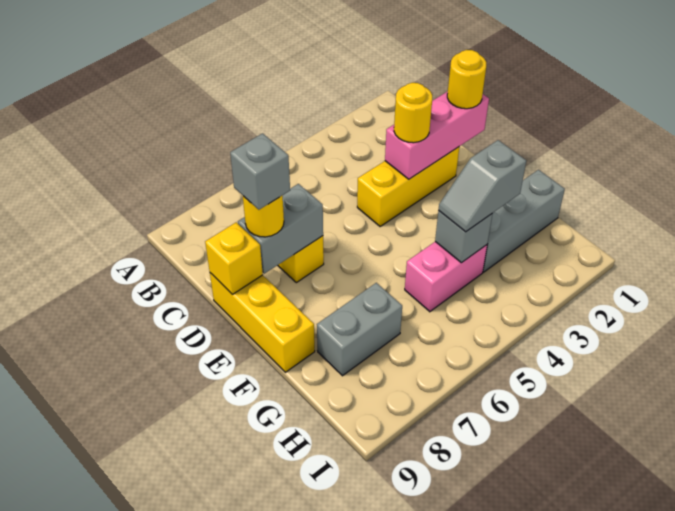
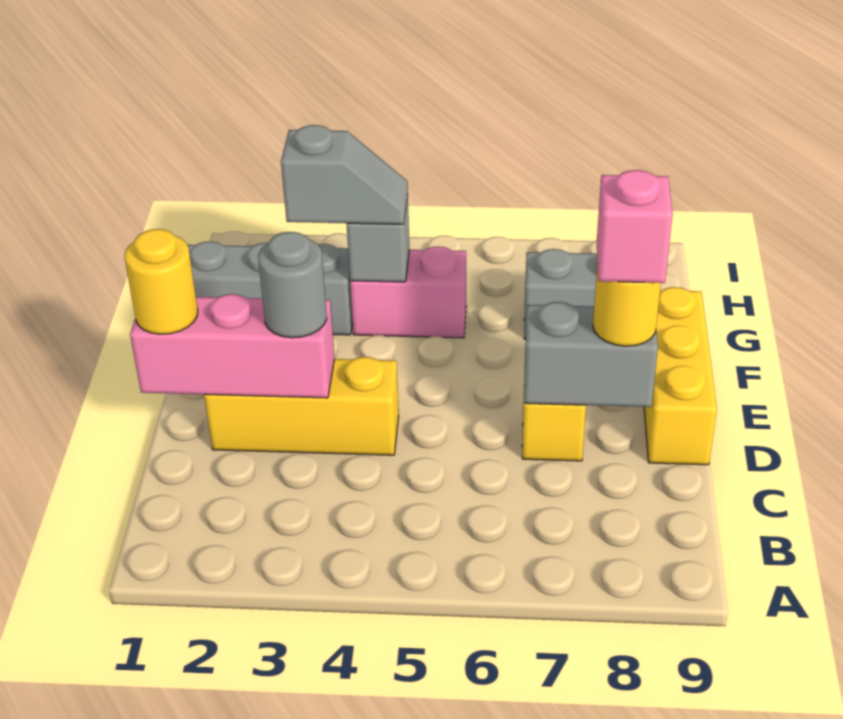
yellow 1x1 round brick [394,83,432,143] -> grey 1x1 round brick [258,232,327,338]
grey 1x1 brick [230,133,290,210] -> pink 1x1 brick [597,170,673,283]
yellow 1x1 brick [205,222,263,295] -> none

